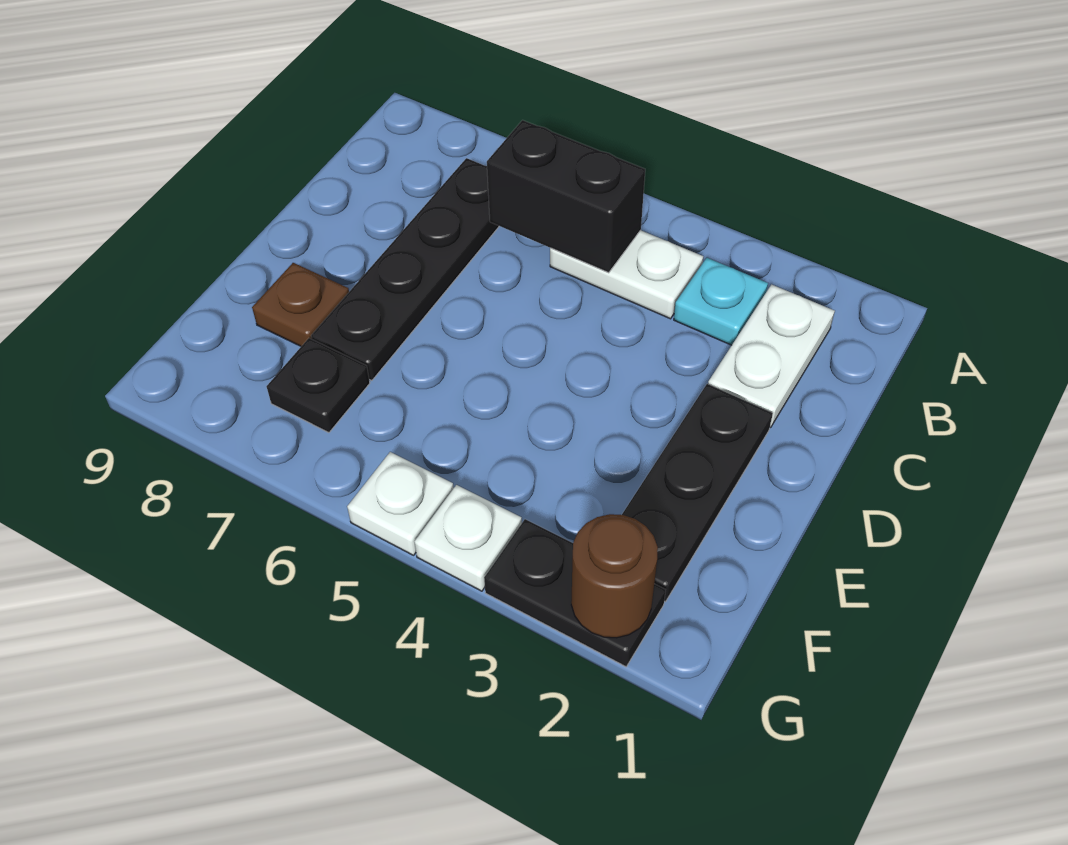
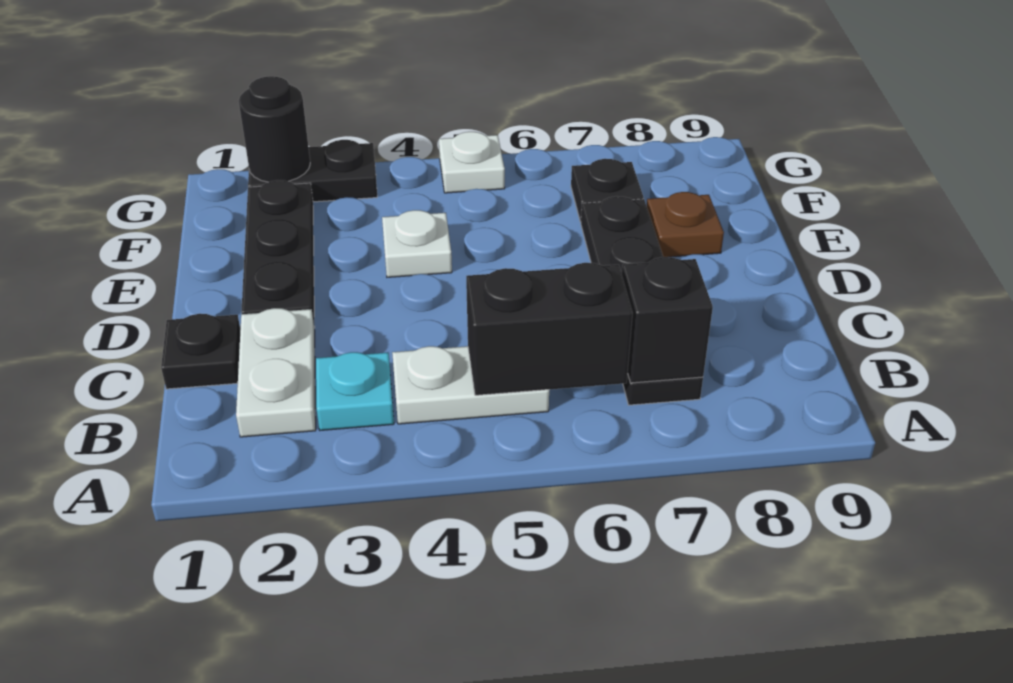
none -> black 1x1 brick [622,257,713,383]
none -> black 1x1 plate [161,314,240,389]
brown 1x1 round brick [571,514,658,638] -> black 1x1 round brick [239,76,310,182]
white 1x1 plate [414,485,522,591] -> white 1x1 plate moved to [382,210,452,277]

